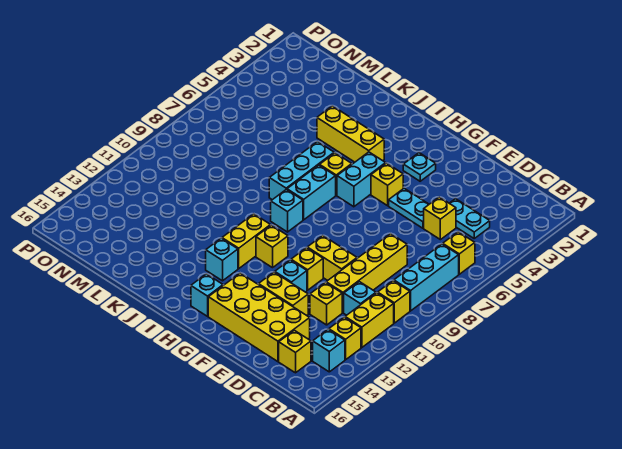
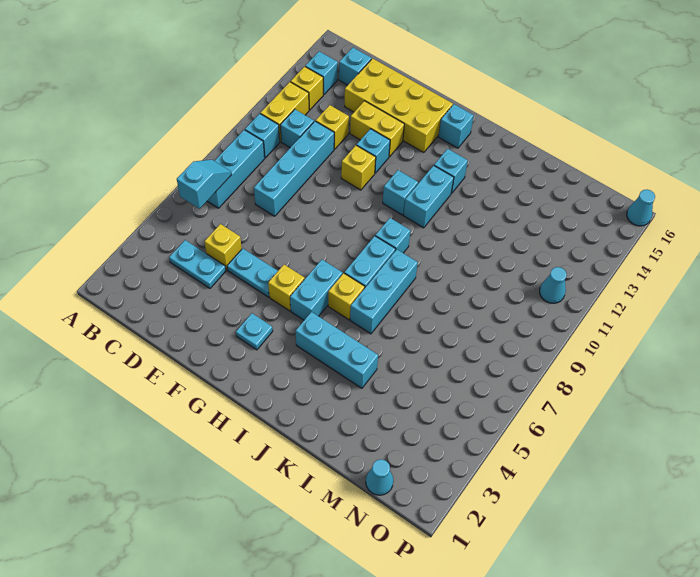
yellow 1x1 brick [443,232,475,274] -> none
none -> cyan 1x2 slope [177,160,232,209]
yellow 1x1 brick [378,281,410,323] -> cyan 1x1 brick [245,114,280,158]
yellow 1x1 brick [279,330,311,373] -> cyan 1x1 brick [339,48,372,85]
yellow 1x4 brick [326,234,407,313] -> cyan 1x4 brick [254,121,334,216]
yellow 1x2 brick [307,236,357,281] -> none
yellow 1x1 brick [256,225,288,268] -> cyan 1x1 brick [383,170,418,215]
yellow 1x3 brick [317,106,384,162] -> cyan 1x3 brick [296,312,378,388]
yellow 1x2 brick [222,214,270,268] -> cyan 1x2 brick [404,166,454,228]
none -> cyan 1x1 cone [366,459,393,495]
none -> cyan 1x1 cone [540,267,567,303]
none -> cyan 1x1 cone [627,190,655,226]

